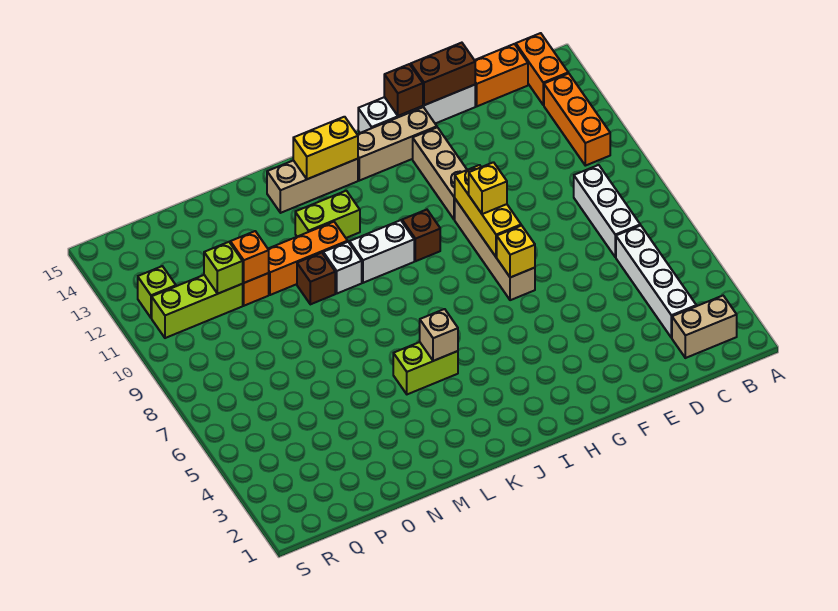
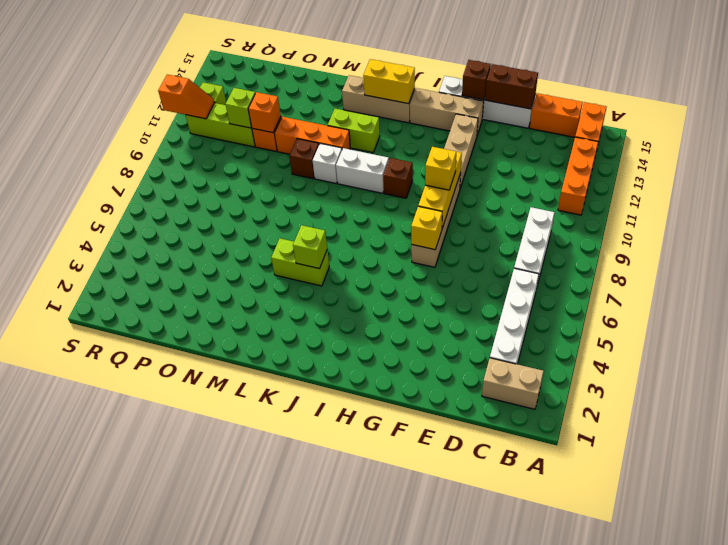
tan 1x1 brick [420,309,458,361] -> lime 1x1 brick [293,225,327,269]
none -> orange 1x2 slope [158,75,214,119]

